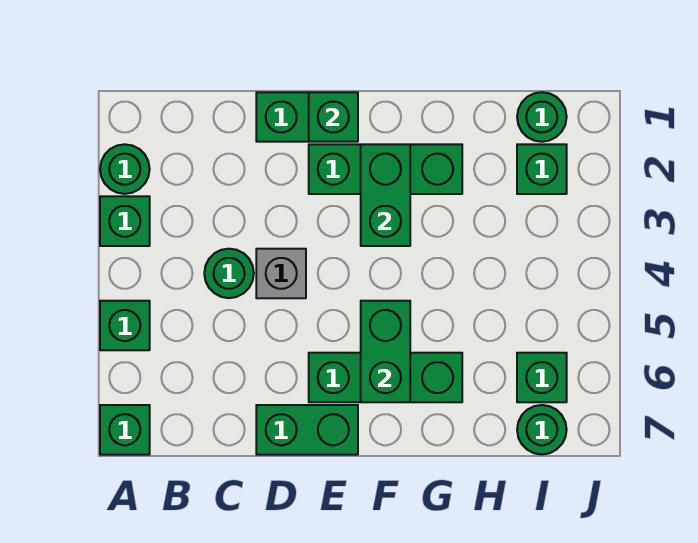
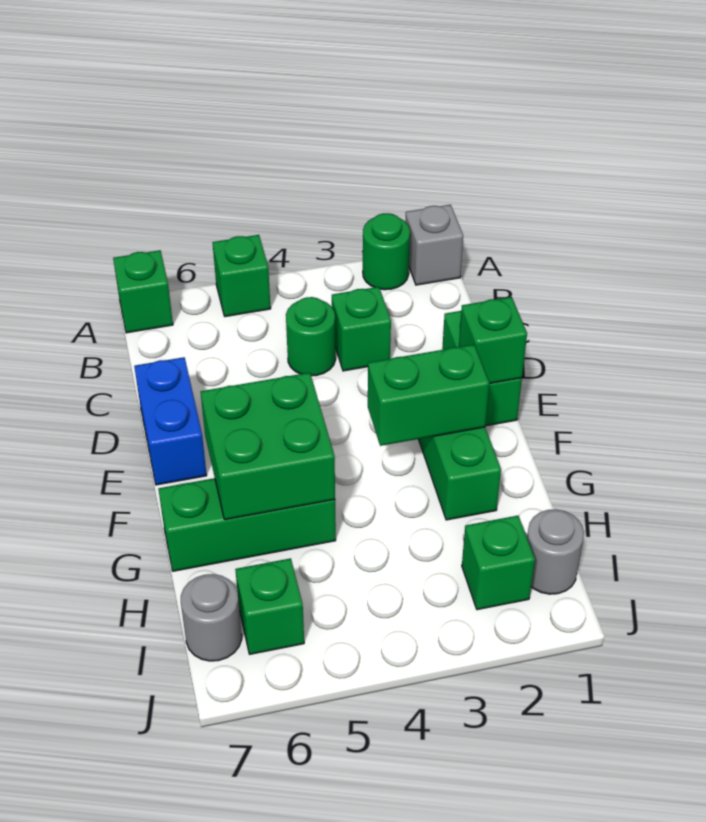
green 1x1 brick [100,196,150,246] -> green 1x1 brick moved to [332,287,391,371]
grey 1x1 brick [256,249,306,298] -> grey 1x1 brick moved to [405,205,463,285]
green 1x2 brick [256,405,358,455] -> blue 1x2 brick [134,357,207,485]
green 1x3 brick [309,353,462,402] -> green 1x3 brick turned to [158,478,336,571]
green 1x2 brick [361,301,410,402] -> green 2x2 brick [201,373,335,520]
green 1x1 round brick [517,92,567,142] -> grey 1x1 round brick [527,509,584,594]
green 1x1 round brick [517,405,567,455] -> grey 1x1 round brick [181,574,242,661]

